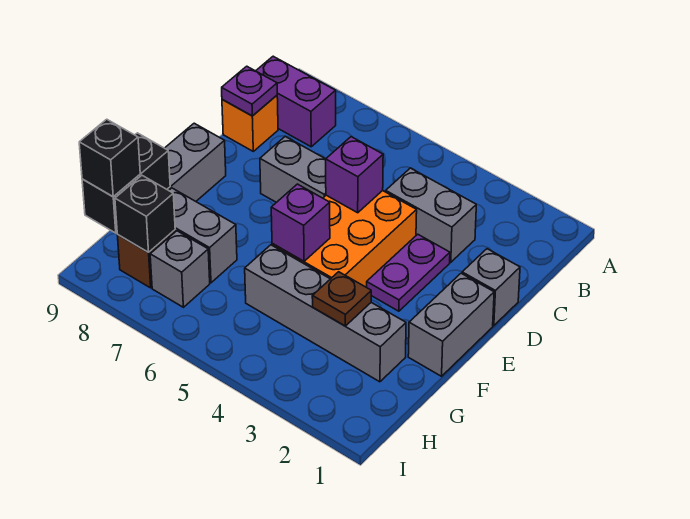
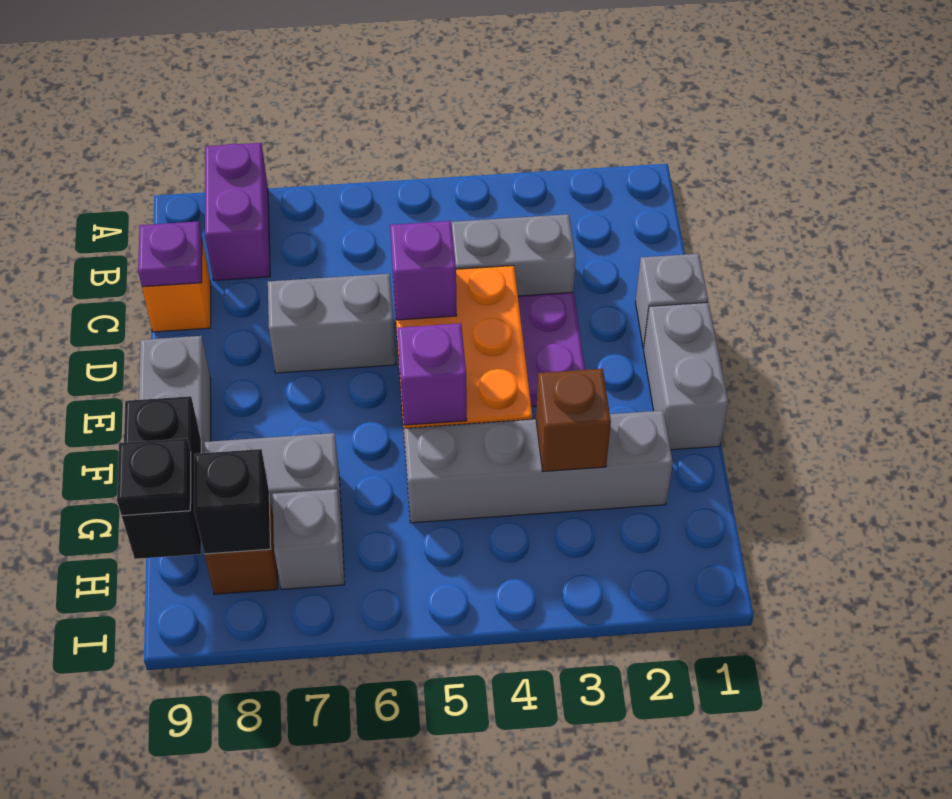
purple 1x2 brick [256,56,336,147] -> purple 1x2 brick turned to [205,143,270,281]
brown 1x1 plate [312,272,371,326] -> brown 1x1 brick [536,369,611,471]
black 1x1 brick [79,119,140,197] -> black 1x1 plate [117,438,191,516]

